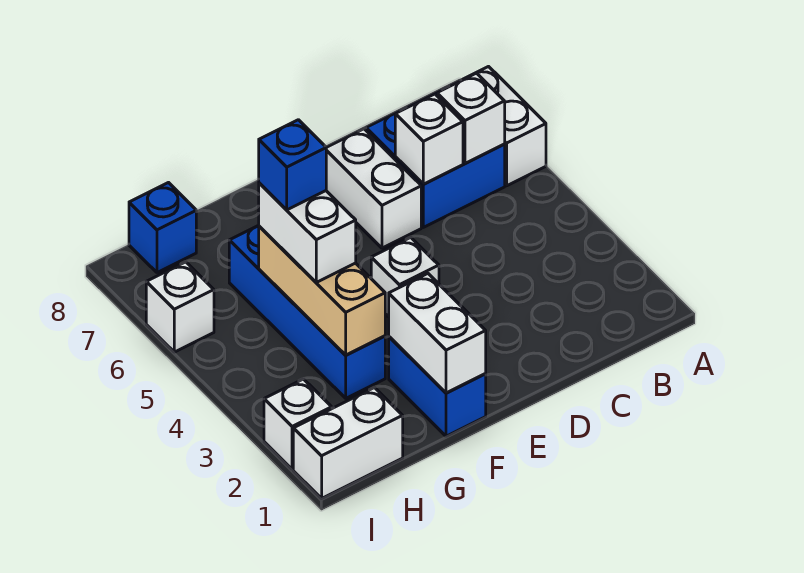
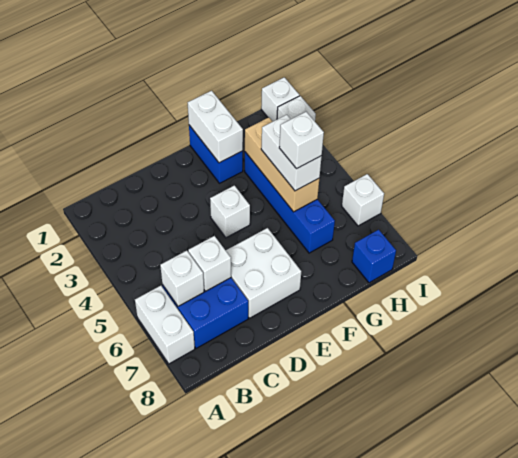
white 1x2 brick [326,129,421,248] -> white 2x2 brick [226,228,301,318]
blue 1x1 brick [259,120,326,210] -> white 1x1 brick [279,112,324,169]
white 1x2 brick [293,387,403,498] -> white 1x1 brick [261,77,299,121]

